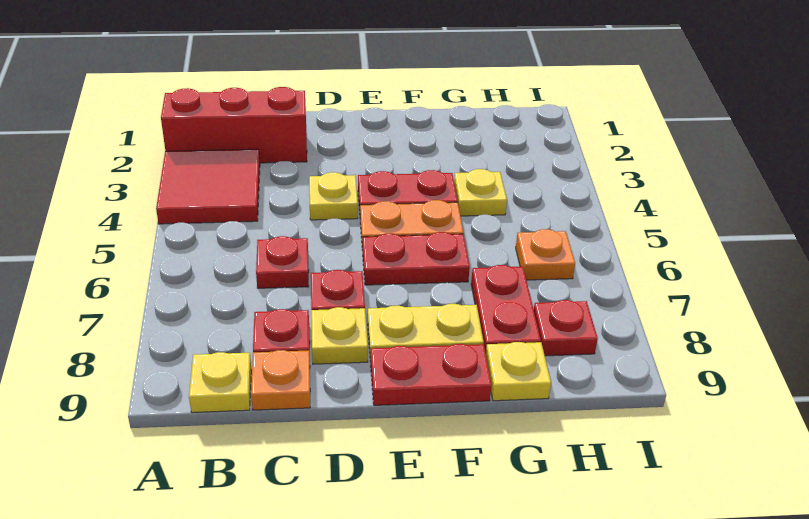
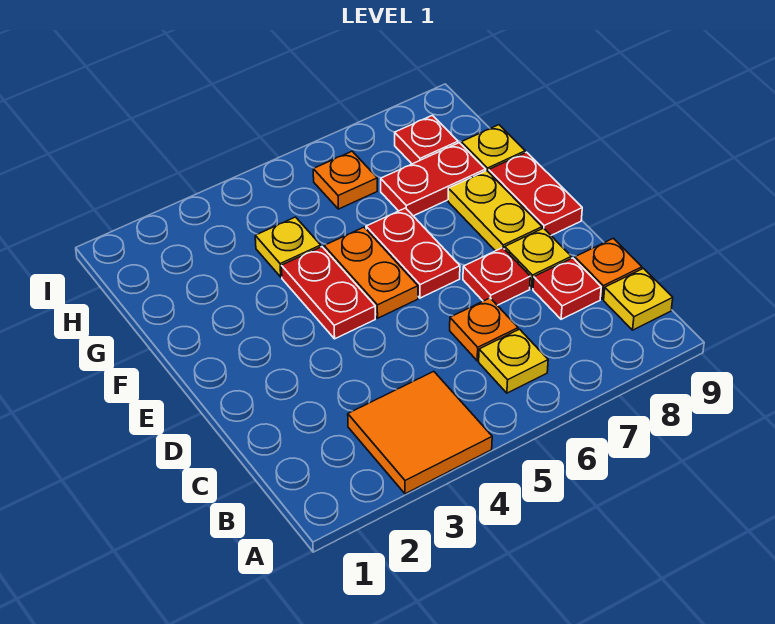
red 1x3 brick [161,87,307,163] -> none
red 2x2 tile [156,149,260,224] -> orange 2x2 tile [348,371,492,494]
red 1x1 plate [256,236,309,288] -> orange 1x1 plate [450,298,518,361]
yellow 1x1 plate [309,172,358,220] -> yellow 1x1 plate moved to [479,329,548,393]

